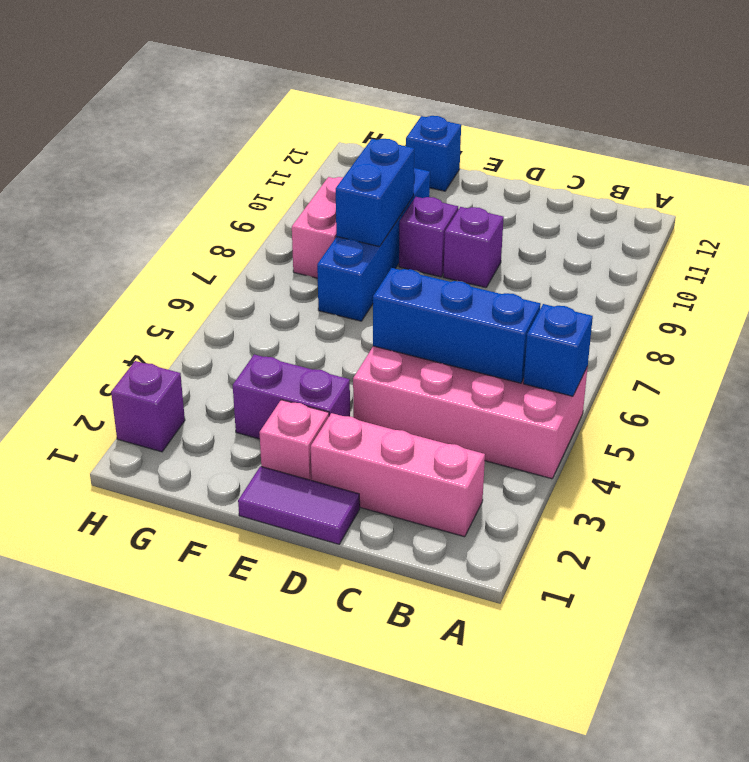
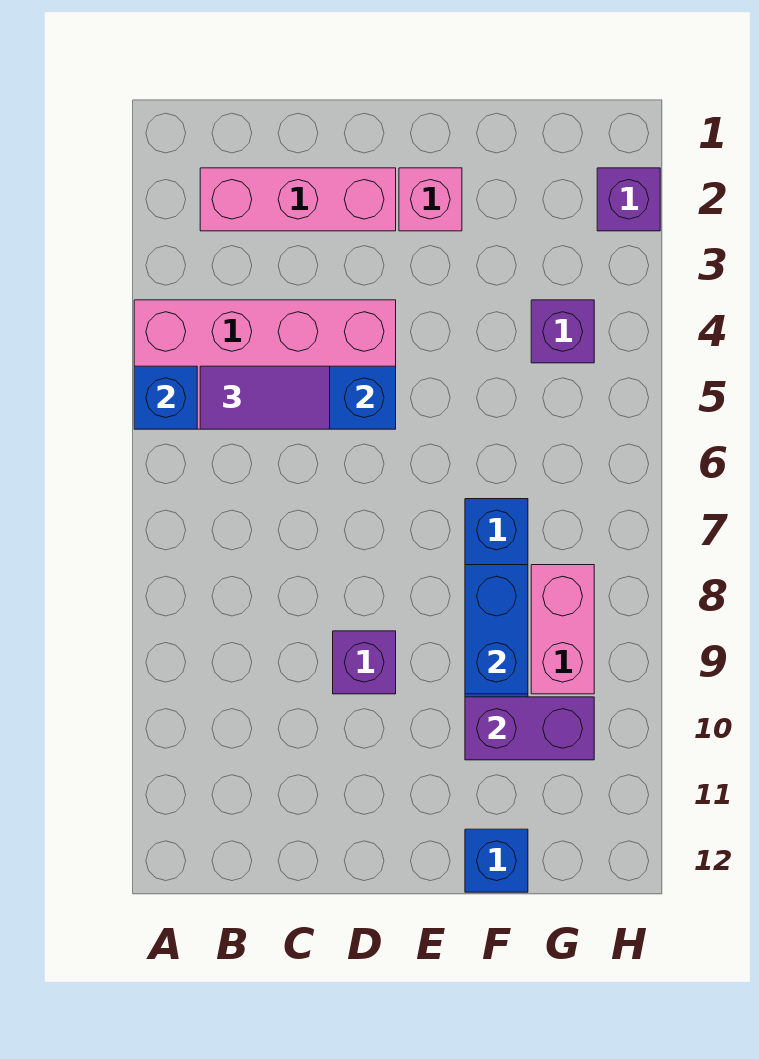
purple 1x2 tile [238,466,360,544] -> purple 1x2 tile moved to [200,366,330,429]
purple 1x2 brick [233,354,350,439] -> purple 1x2 brick moved to [465,697,594,760]
purple 1x1 brick [399,197,458,277] -> purple 1x1 brick moved to [531,300,594,363]

